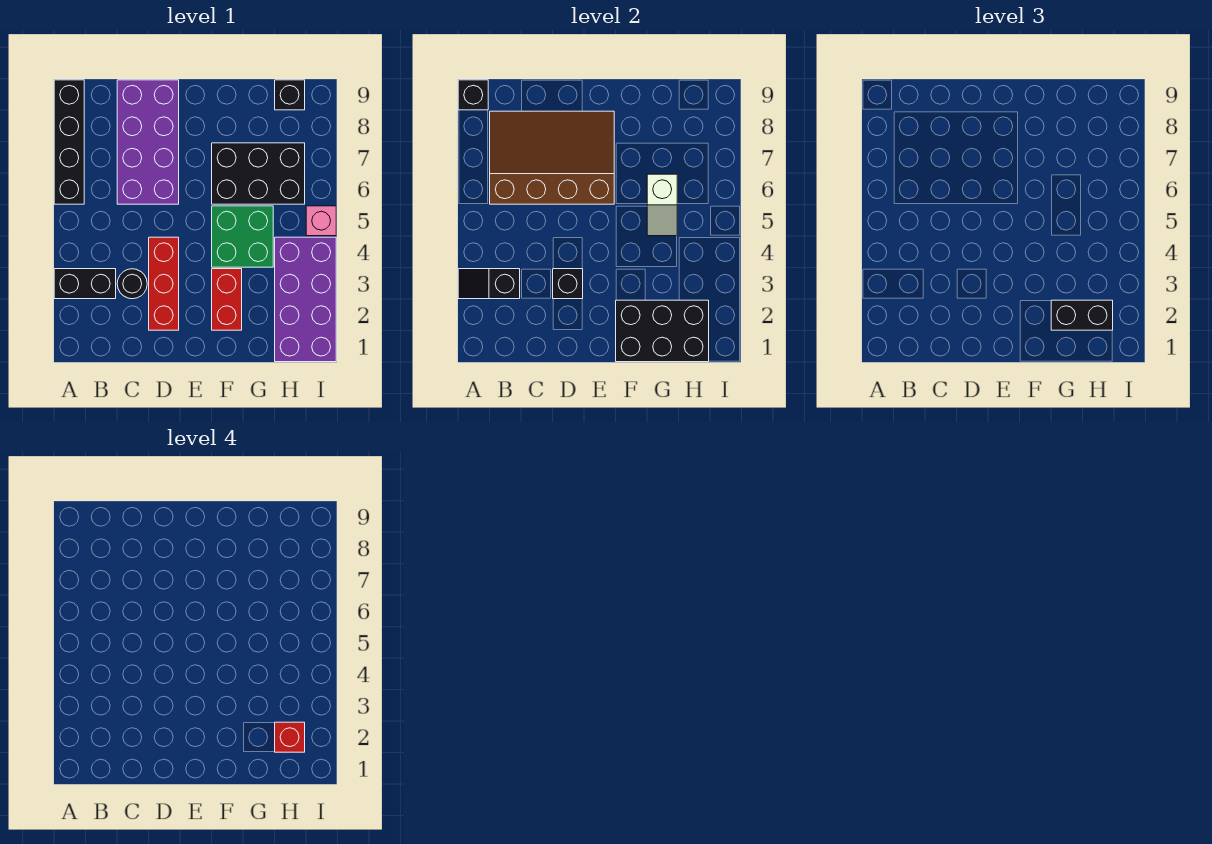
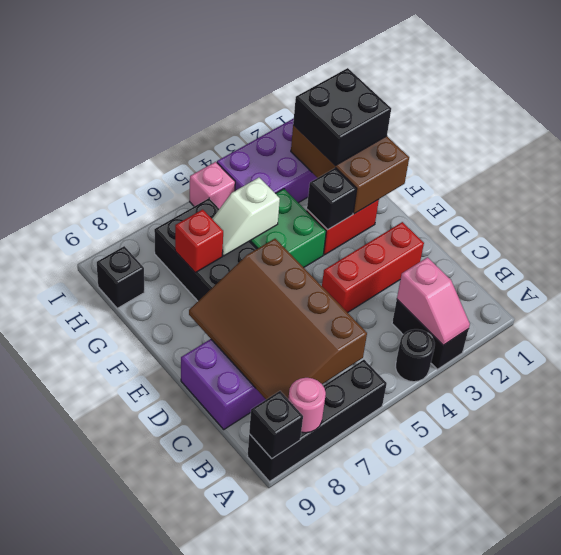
black 1x2 slope [458,269,520,299] -> pink 1x2 slope [397,257,470,345]
none -> pink 1x1 round brick [288,378,326,433]
black 1x1 round brick [117,269,147,299] -> black 1x1 round brick moved to [395,329,435,382]
black 1x1 brick [553,269,583,299] -> black 1x1 brick moved to [307,168,357,230]
black 2x3 brick [616,300,709,362] -> brown 2x3 brick [291,125,409,214]
black 1x2 brick [1051,300,1113,330] -> black 2x2 brick [293,68,391,166]
white 1x2 slope [647,174,677,236] -> white 1x2 slope turned to [212,178,280,256]
red 1x1 brick [275,722,305,752] -> red 1x1 brick moved to [175,209,223,272]

